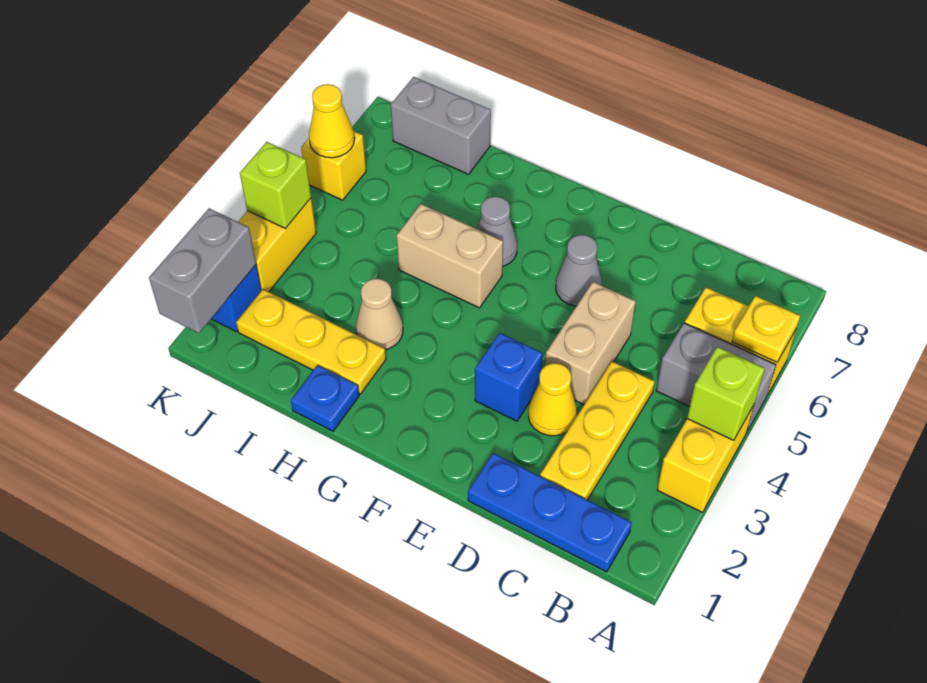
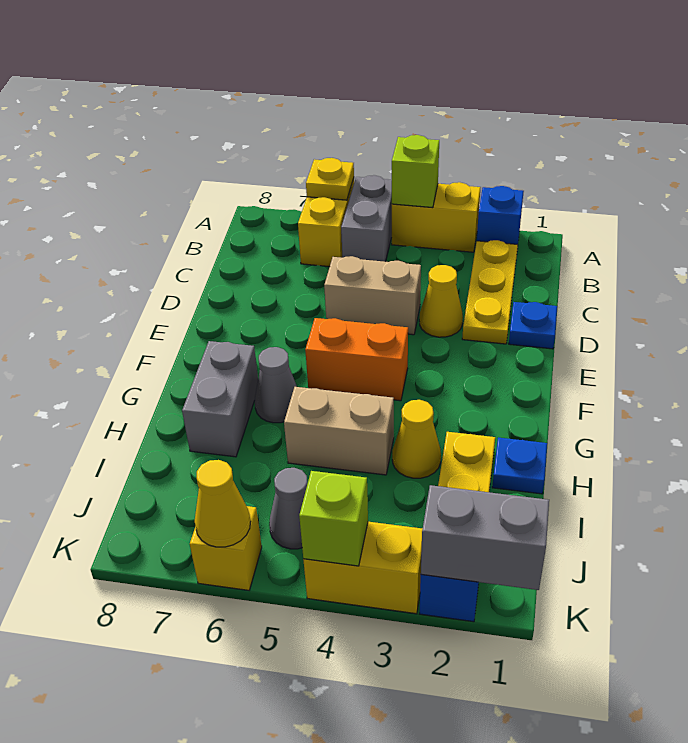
blue 1x3 plate [468,453,632,572] -> blue 1x1 plate [509,302,557,349]
yellow 1x3 plate [540,361,655,500] -> yellow 1x3 plate turned to [462,240,518,344]
blue 1x1 brick [475,333,543,421] -> blue 1x1 brick moved to [477,186,524,249]
grey 1x1 cone [556,235,602,306] -> grey 1x1 cone moved to [269,468,307,549]
none -> orange 1x2 brick [305,318,408,401]
tan 1x2 brick [397,204,503,308] -> tan 1x2 brick turned to [284,387,394,475]
tan 1x1 cone [356,279,403,350] -> yellow 1x1 cone [392,400,441,478]
grey 1x2 brick [391,77,491,174] -> grey 1x2 brick moved to [182,341,258,457]

